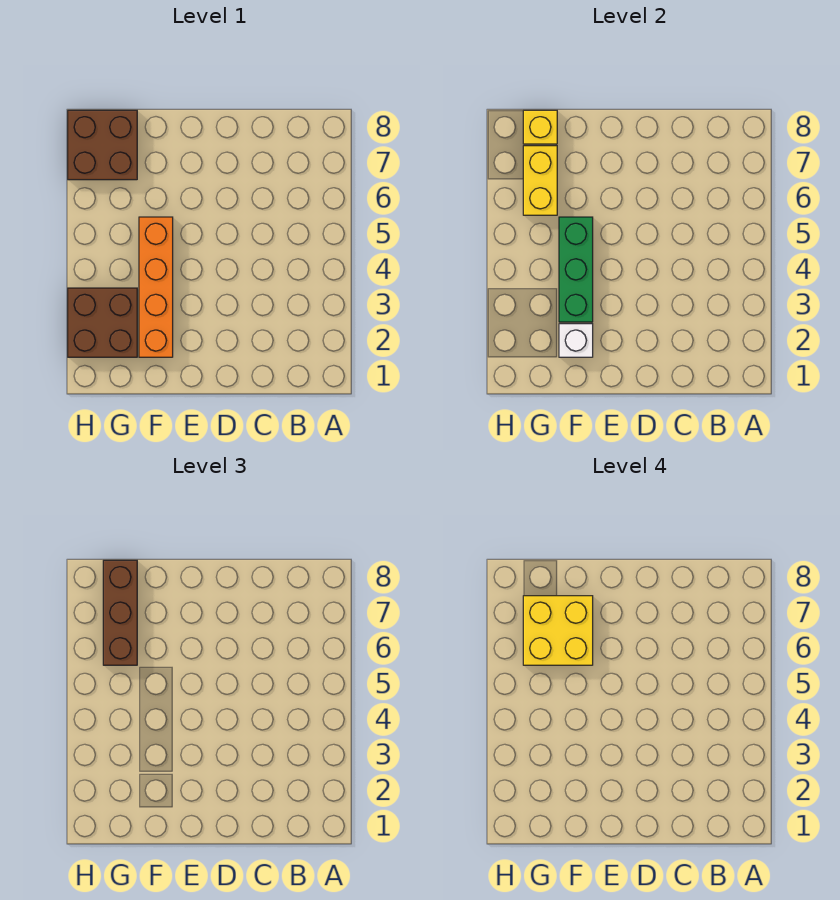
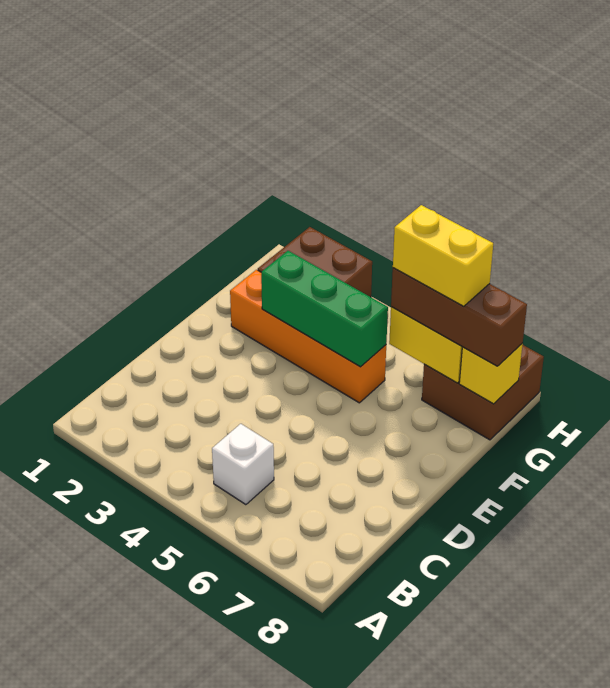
white 1x1 brick [559,324,593,357] -> white 1x1 brick moved to [212,424,274,505]
yellow 2x2 brick [523,596,593,665] -> yellow 1x2 brick [393,205,493,306]

